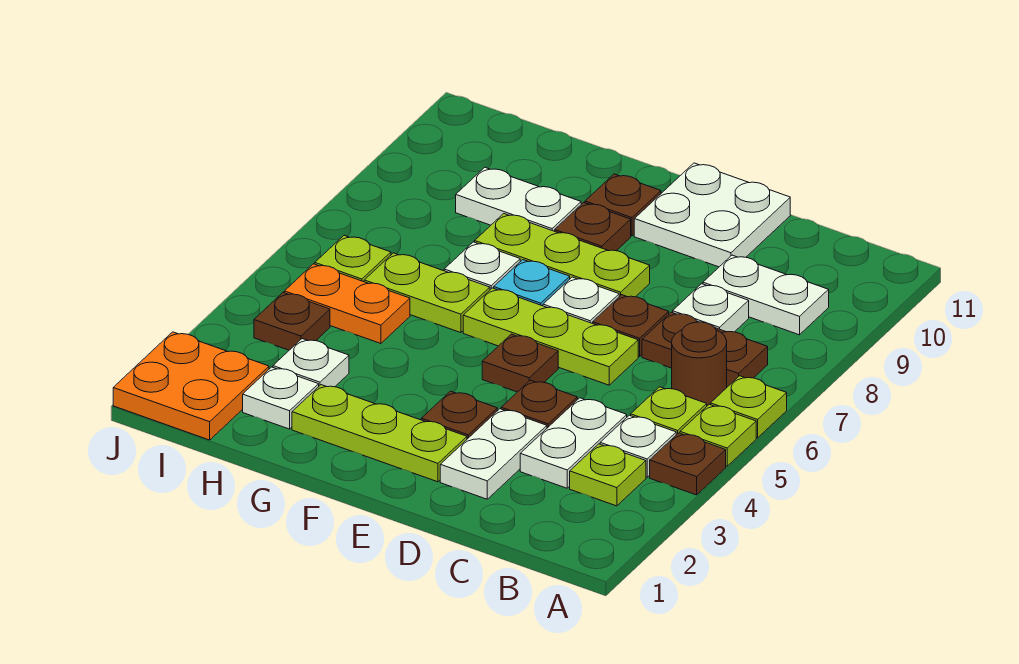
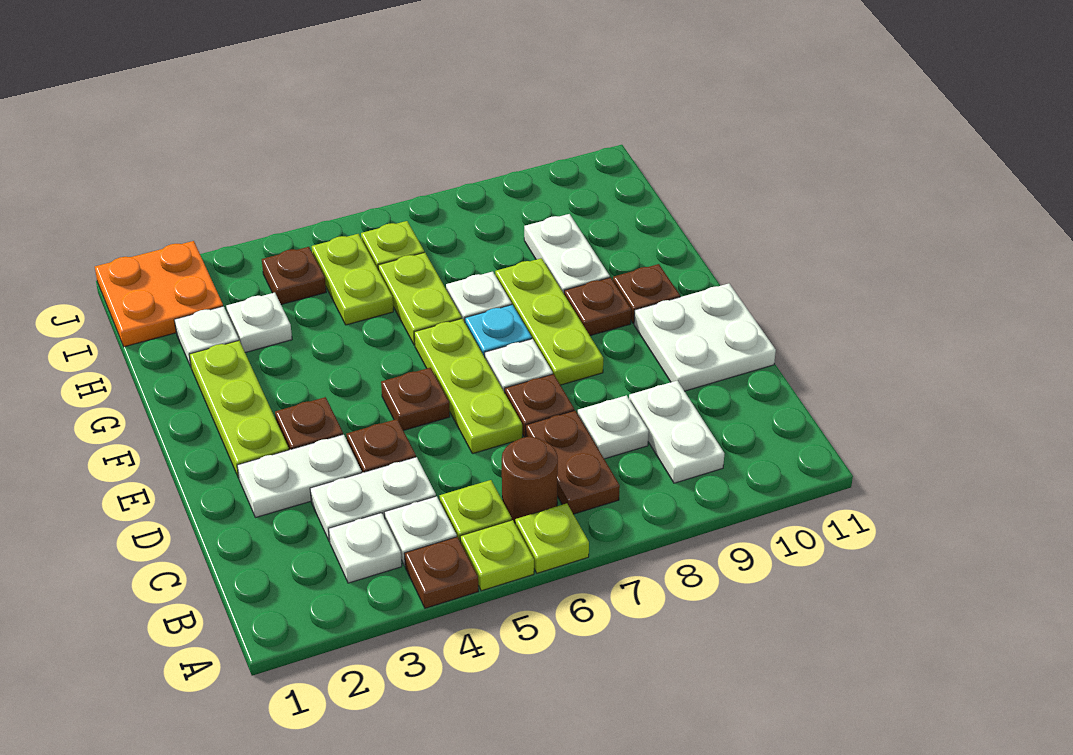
lime 1x1 plate [570,444,646,506] -> white 1x1 plate [329,513,402,583]
orange 1x2 plate [284,264,410,344] -> lime 1x2 plate [312,234,393,325]

